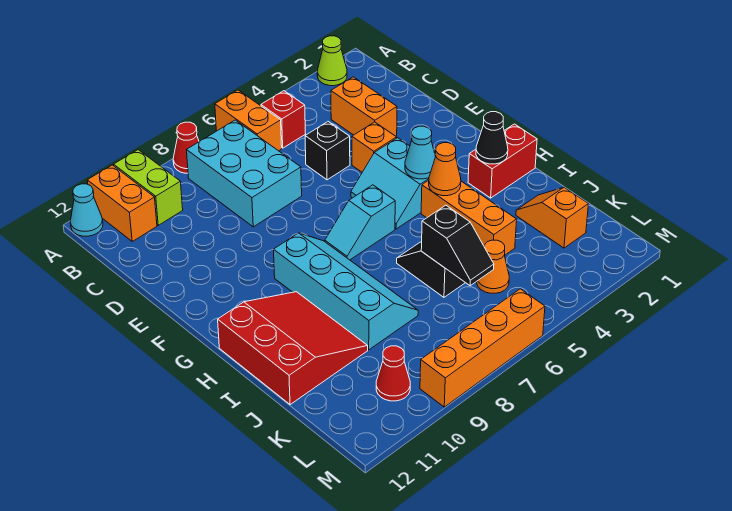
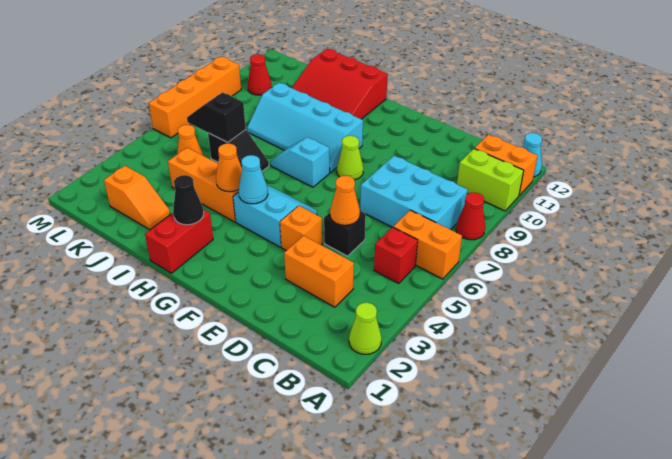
none -> orange 1x1 cone [330,176,360,225]
none -> lime 1x1 cone [337,136,363,180]
cyan 1x2 slope [325,185,395,260] -> cyan 1x2 slope turned to [270,137,330,187]

